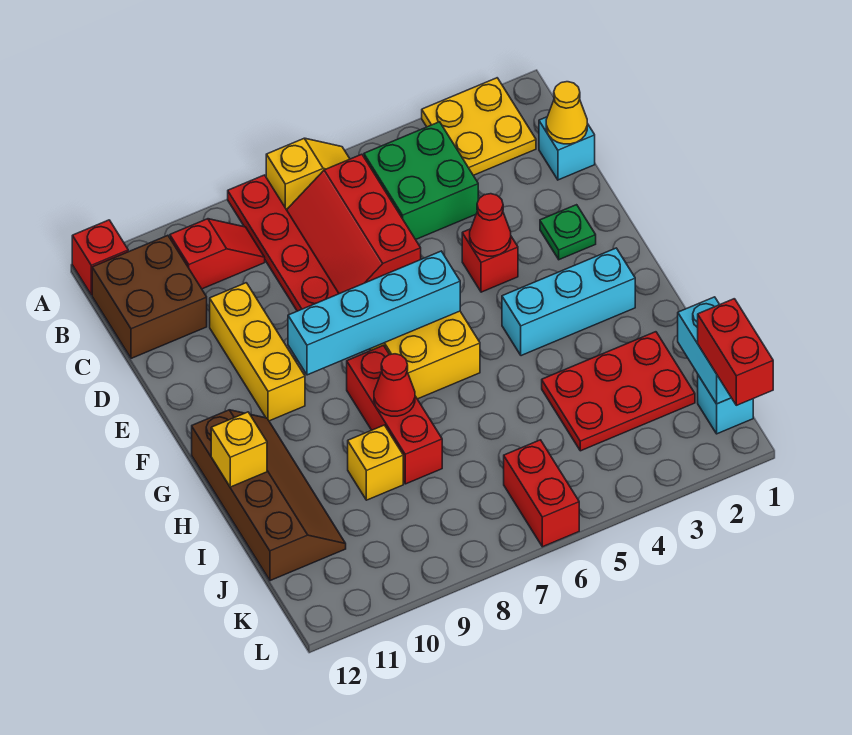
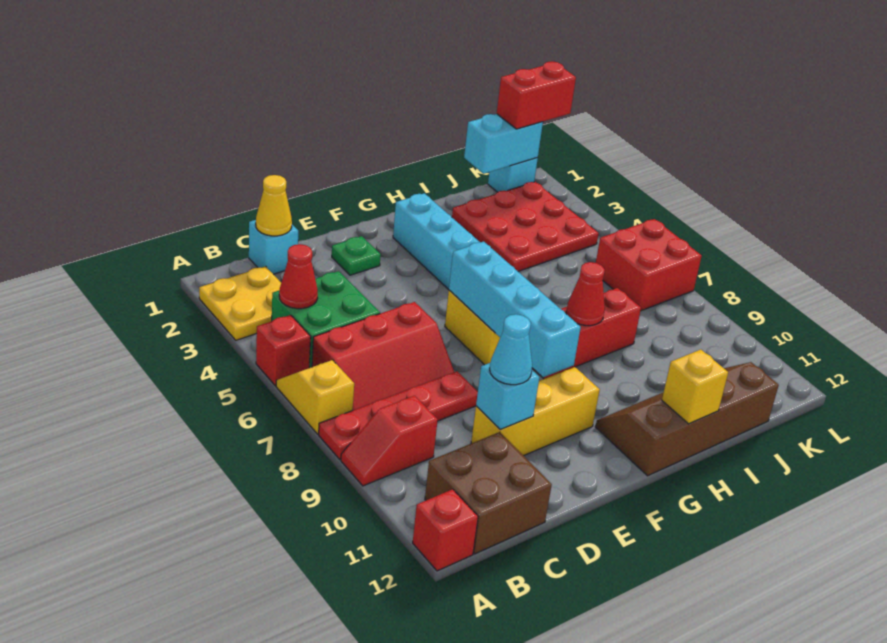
red 1x2 slope [170,219,265,289] -> red 1x2 slope turned to [341,396,438,486]
none -> cyan 1x1 brick [476,363,539,429]
none -> cyan 1x1 cone [490,314,532,385]
red 1x1 brick [462,229,518,292] -> red 1x1 brick moved to [256,315,311,386]
red 1x1 cone [470,194,511,256] -> red 1x1 cone moved to [279,244,318,309]
red 2x3 plate [542,332,695,451] -> red 3x3 plate [452,182,599,271]
yellow 1x1 brick [348,425,403,500] -> none
red 1x2 brick [504,440,579,547] -> red 2x2 brick [596,219,702,311]

